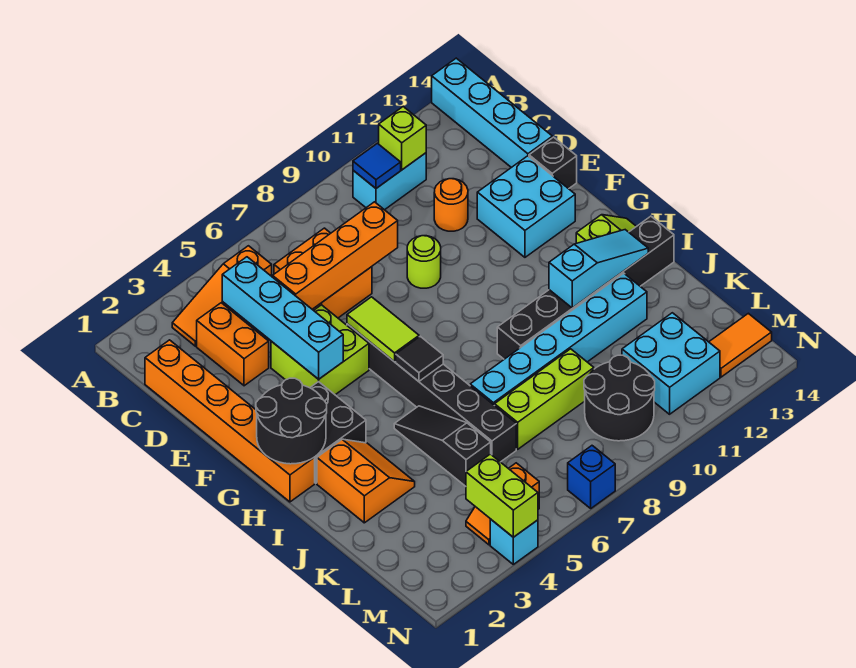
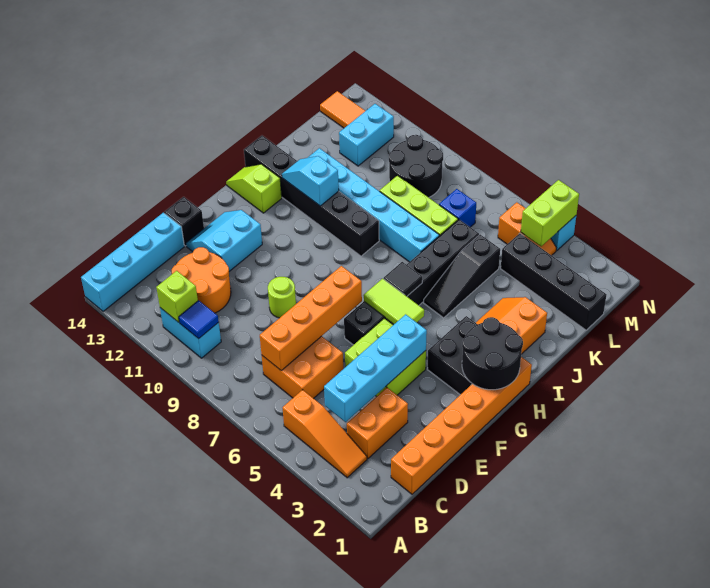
orange 1x4 brick [273,202,398,309] -> orange 1x4 brick turned to [260,266,362,370]
orange 1x1 round brick [434,179,468,231] -> orange 2x2 round brick [172,247,231,313]
cyan 2x2 brick [477,156,575,257] -> cyan 2x2 slope [186,210,262,271]
lime 1x2 tile [347,297,419,362] -> lime 1x2 tile turned to [364,279,424,324]
cyan 1x3 slope [549,230,648,308] -> cyan 1x2 slope [282,156,339,206]
none -> black 1x4 brick [501,233,606,330]
cyan 2x2 brick [622,313,720,414] -> cyan 1x2 brick [339,104,394,166]
blue 1x1 brick [568,446,615,508] -> blue 1x1 brick moved to [439,189,476,227]

